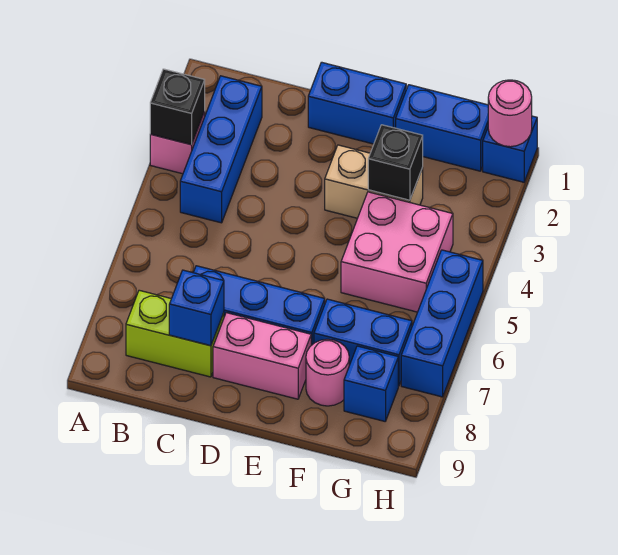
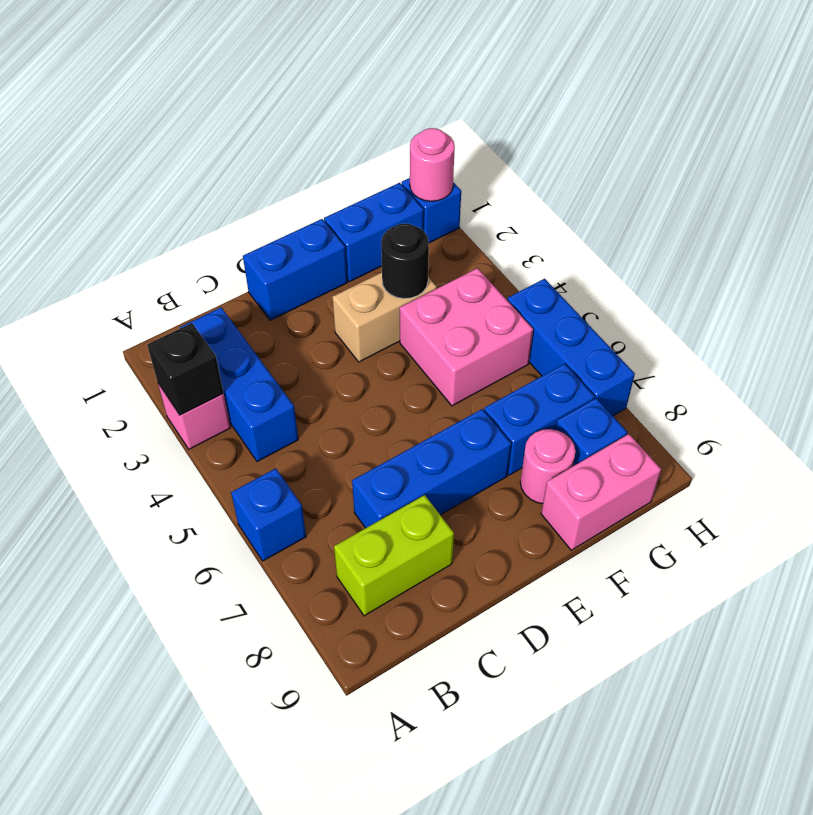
blue 1x1 brick [169,270,224,346] -> blue 1x1 brick moved to [231,468,306,561]
pink 1x2 brick [213,313,311,399] -> pink 1x2 brick moved to [541,434,661,550]
black 1x1 brick [368,125,423,200] -> black 1x1 round brick [381,224,429,299]

